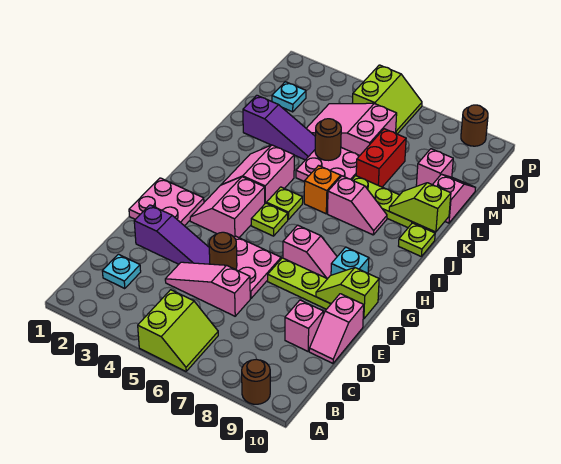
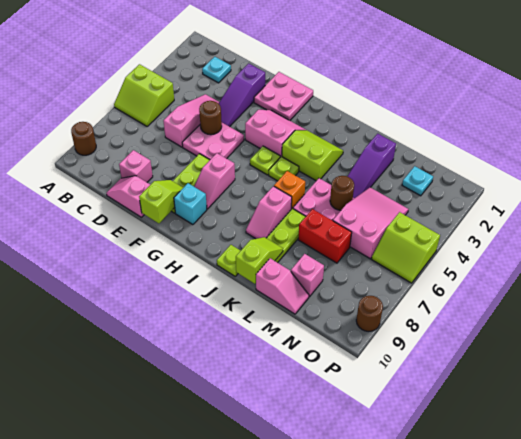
pink 2x2 slope [221,145,294,203] -> lime 2x2 slope [282,130,343,181]

